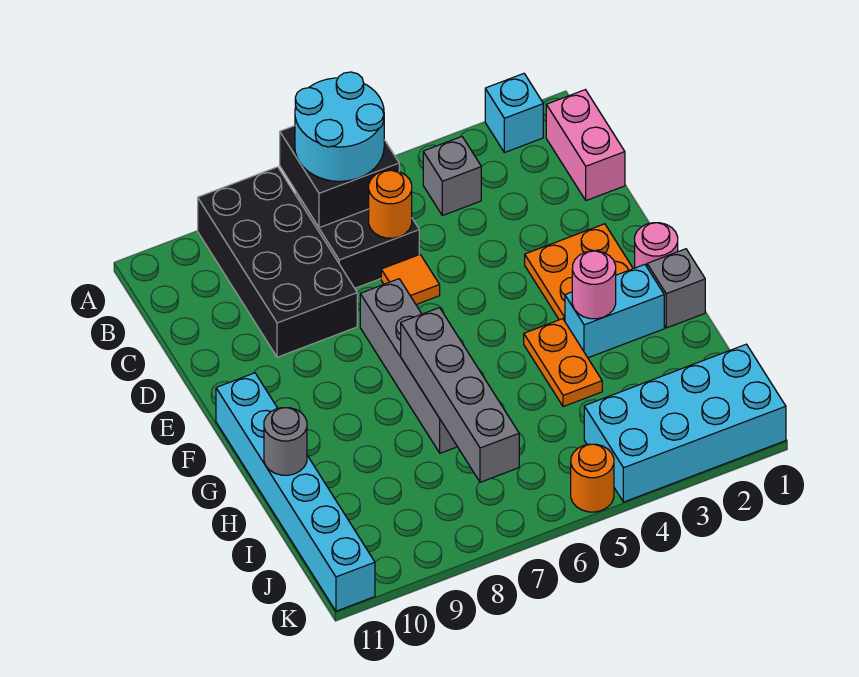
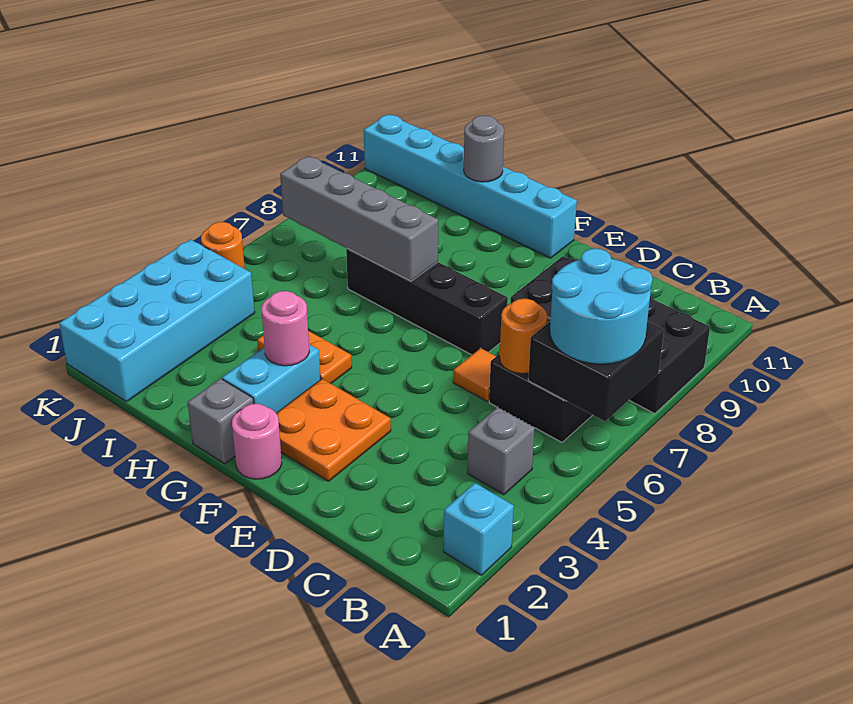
pink 1x2 brick [546,90,625,201] -> none
grey 1x4 brick [360,279,457,453] -> black 1x4 brick [346,249,508,355]

